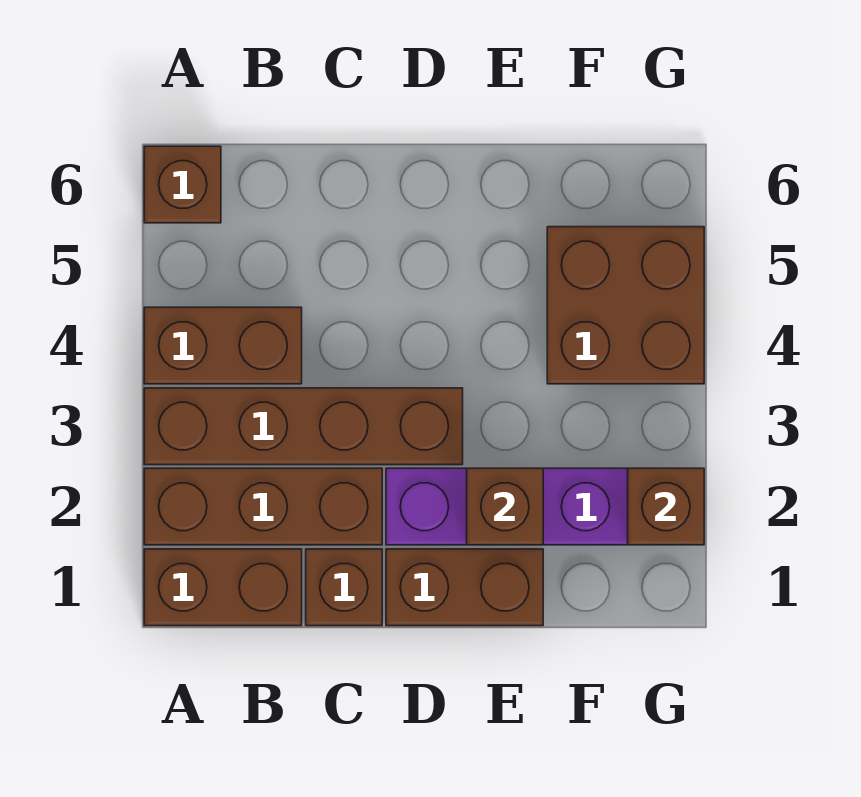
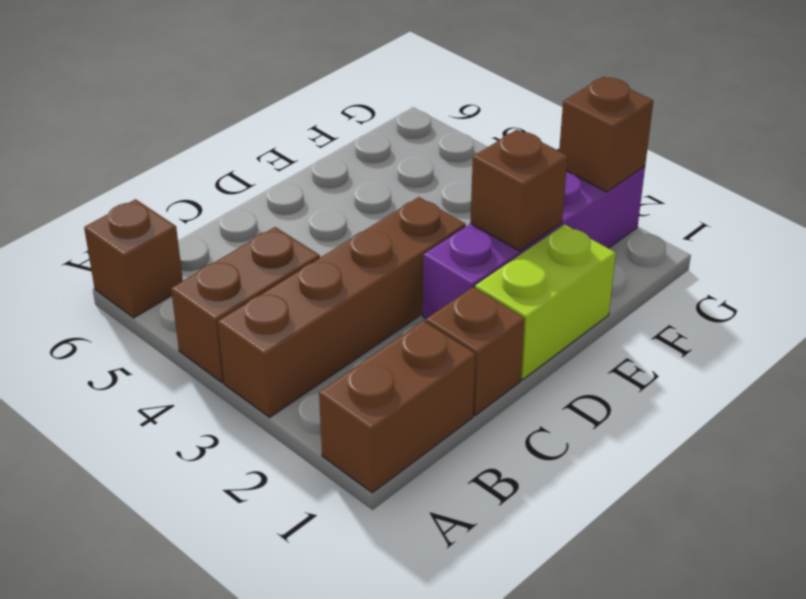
brown 1x3 brick [144,468,382,545] -> none
brown 1x2 brick [386,549,543,626] -> lime 1x2 brick [475,224,616,380]
brown 2x2 brick [547,227,704,384] -> none

